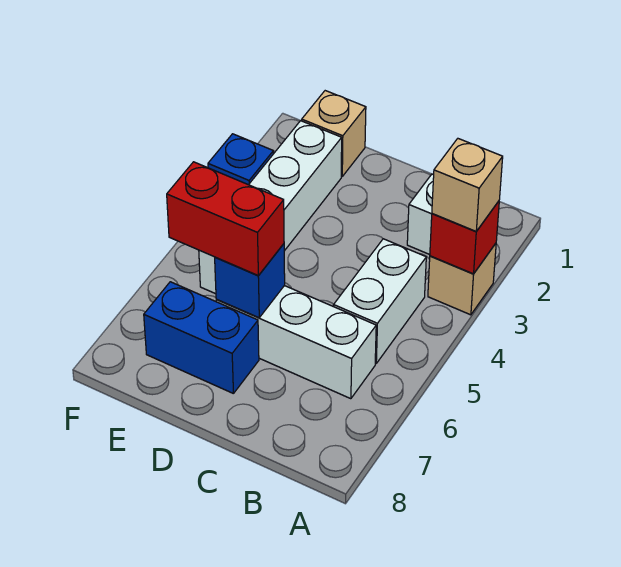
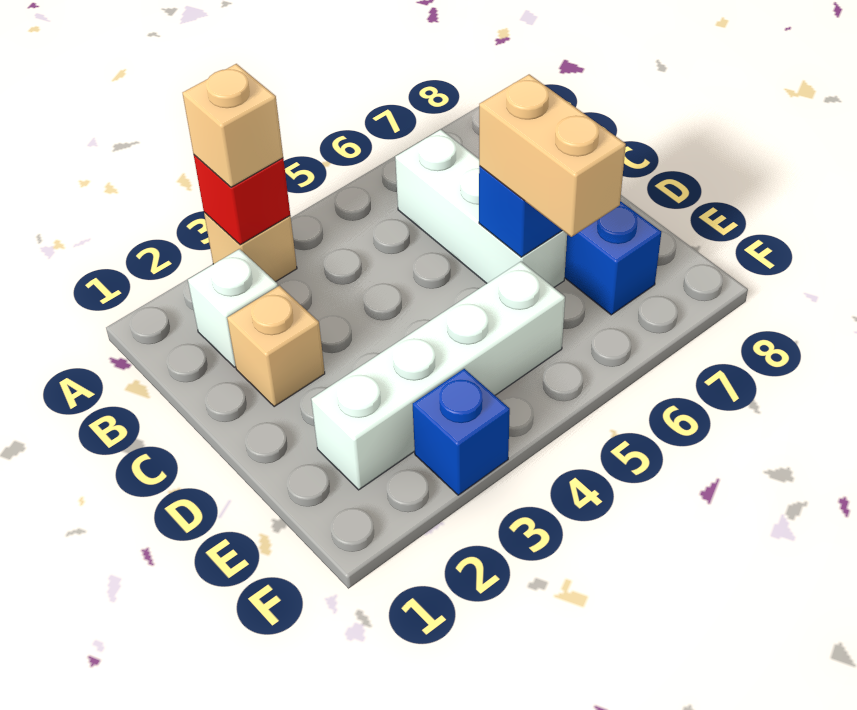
white 1x2 brick [334,239,426,363] -> none
red 1x2 brick [167,162,284,276] -> tan 1x2 brick [479,74,626,237]
tan 1x1 brick [302,91,366,176] -> tan 1x1 brick moved to [227,286,325,407]

